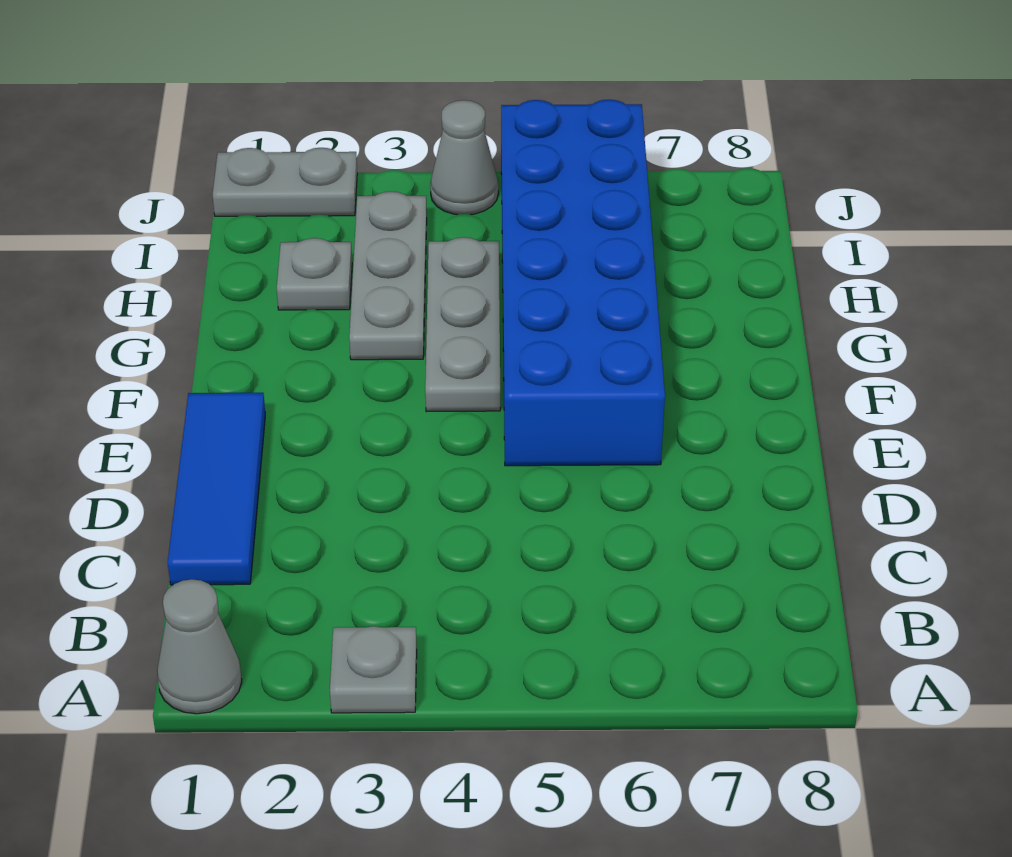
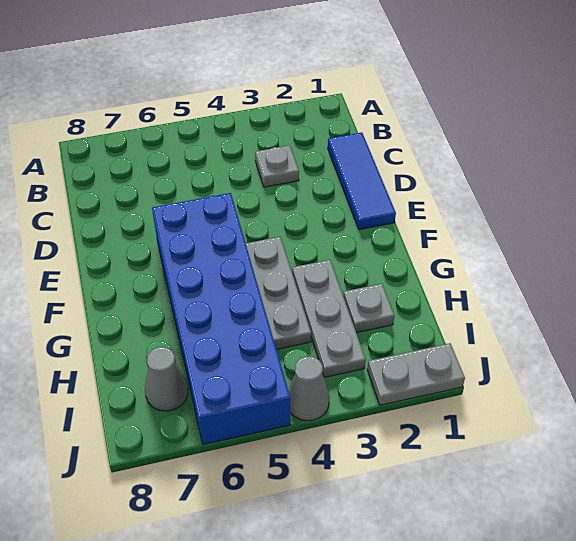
grey 1x1 cone [157,579,242,714] -> grey 1x1 cone moved to [145,347,188,411]
grey 1x1 plate [330,626,417,713] -> grey 1x1 plate moved to [255,145,299,187]

